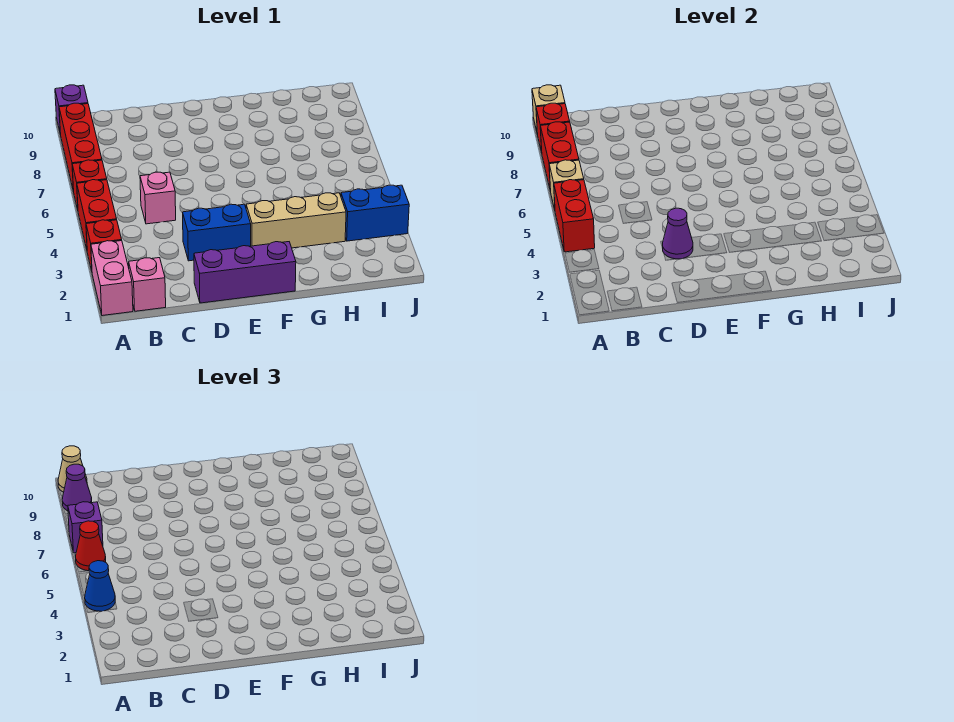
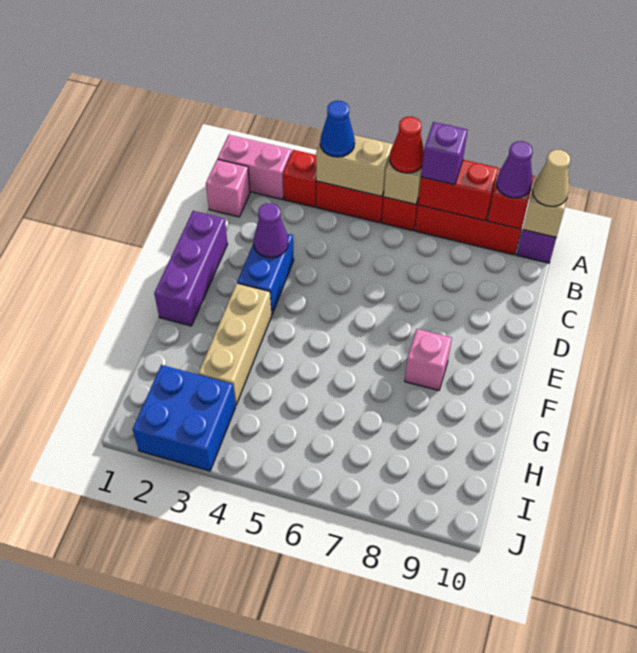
red 1x2 brick [554,180,595,252] -> tan 1x2 brick [316,135,393,196]
pink 1x1 brick [140,172,176,224] -> pink 1x1 brick moved to [405,329,452,390]
blue 1x2 brick [341,185,409,241] -> blue 2x2 brick [133,365,236,471]

